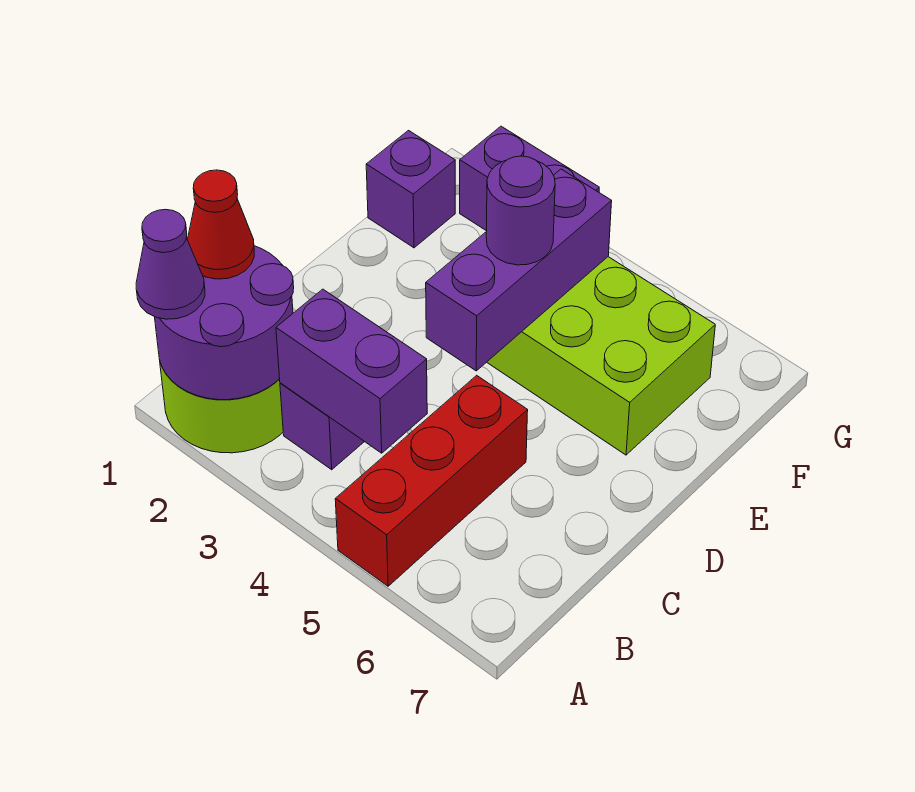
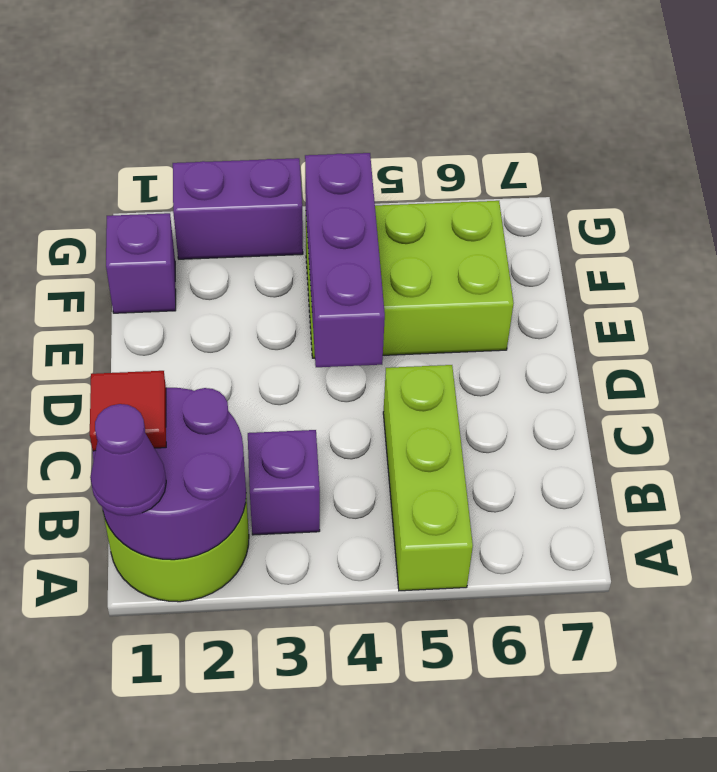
red 1x3 brick [335,375,528,586] -> lime 1x3 brick [383,365,473,591]
red 1x1 cone [187,170,254,279] -> red 1x1 tile [90,371,166,451]
purple 1x2 brick [276,289,427,453] -> none
purple 1x1 round brick [486,156,555,265] -> none

